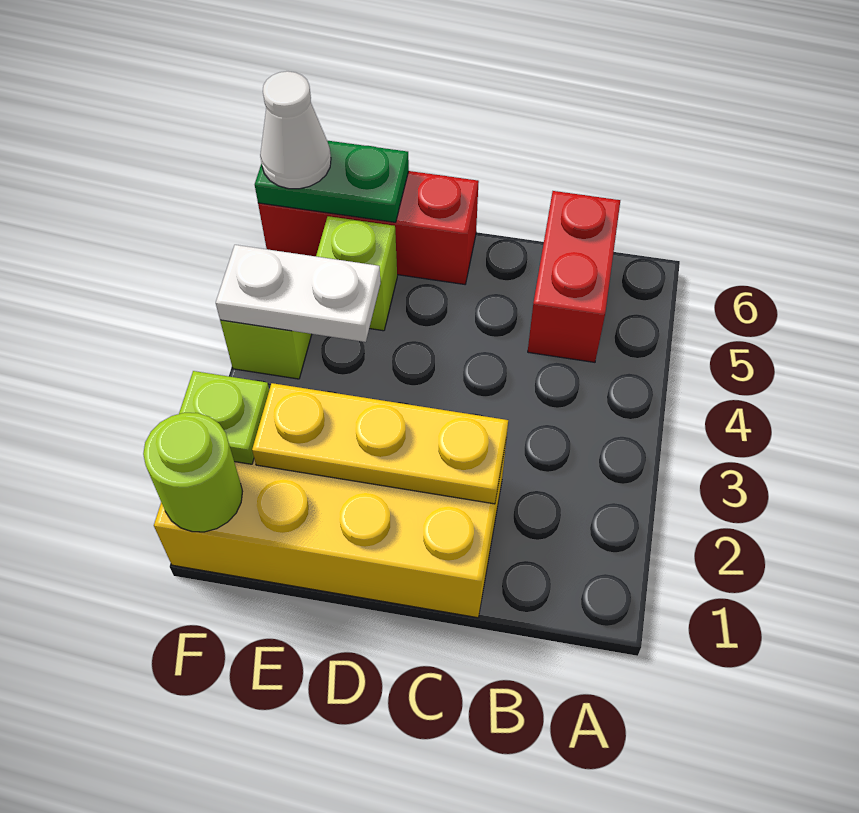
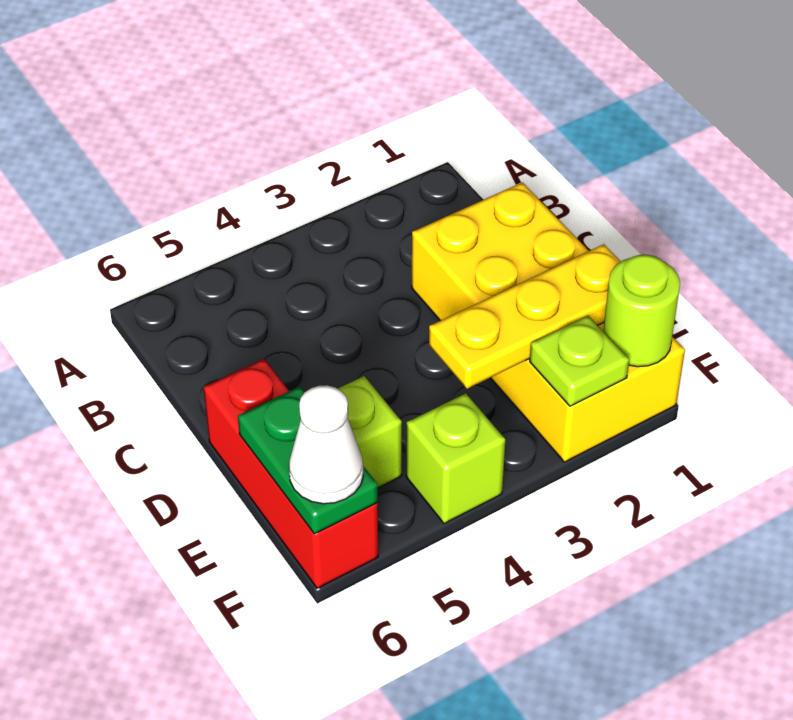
red 1x2 brick [528,191,620,362] -> none
yellow 1x3 plate [252,383,508,504] -> yellow 1x3 plate turned to [429,244,621,389]
white 1x2 plate [216,245,381,342] -> none

